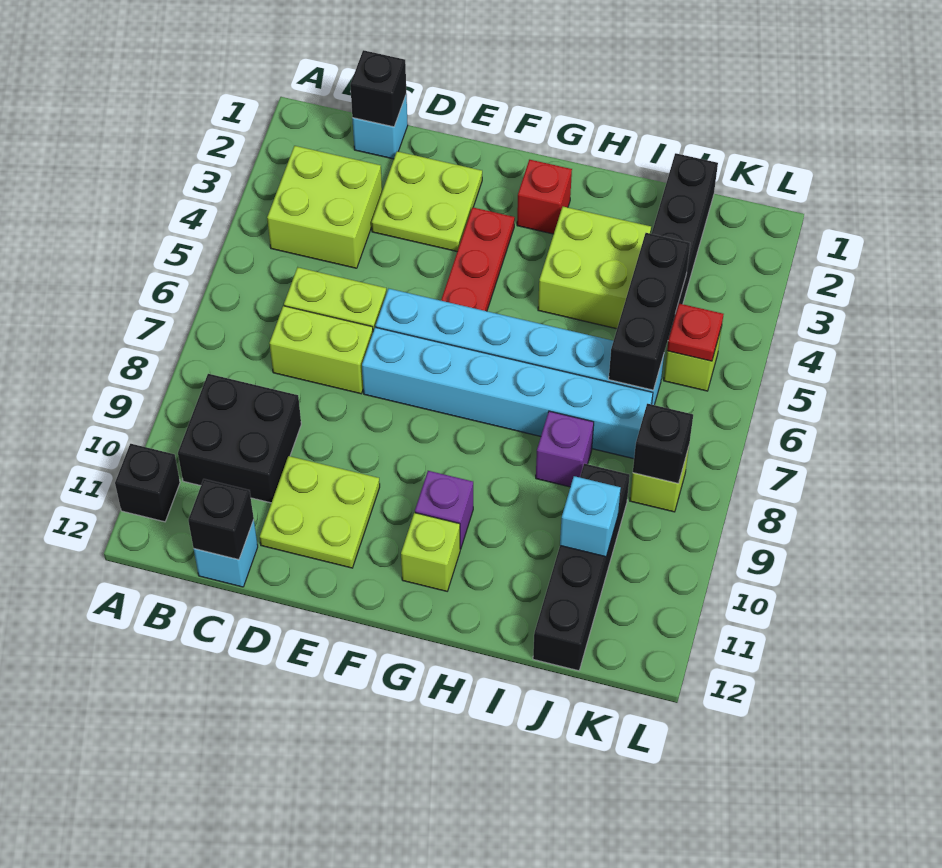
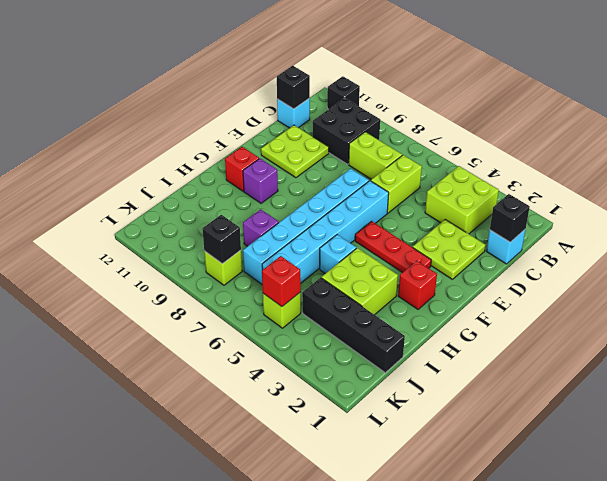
lime 1x2 brick [269,306,373,394] -> lime 1x2 brick turned to [349,132,402,179]
lime 1x1 brick [401,513,460,591] -> red 1x1 brick [225,147,259,191]
black 1x3 brick [609,233,690,390] -> none
black 1x4 brick [533,464,630,671] -> none
cyan 1x1 brick [560,476,621,557] -> cyan 1x1 brick moved to [320,235,356,273]
red 1x1 plate [667,304,724,361] -> red 1x1 brick [262,256,301,307]

